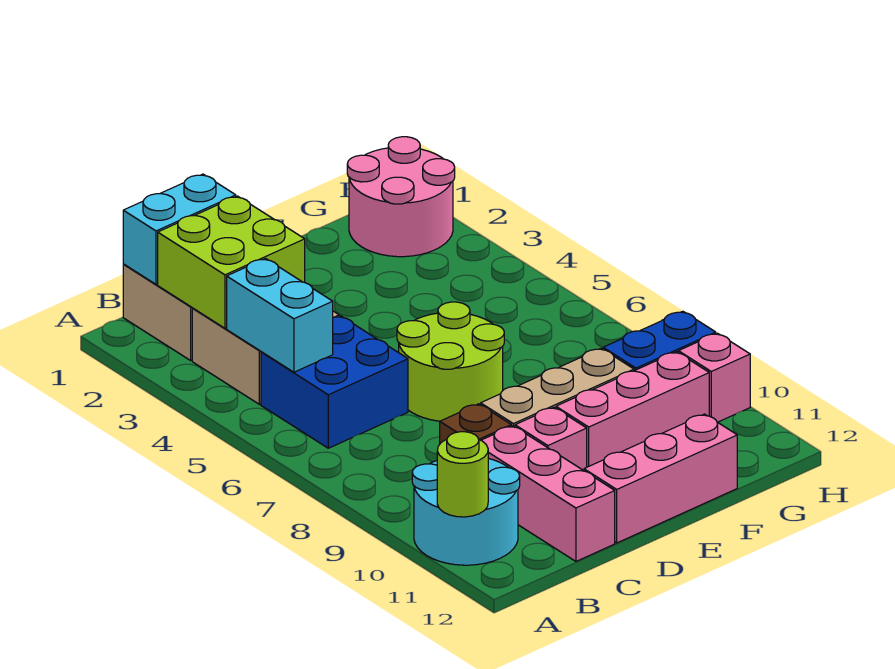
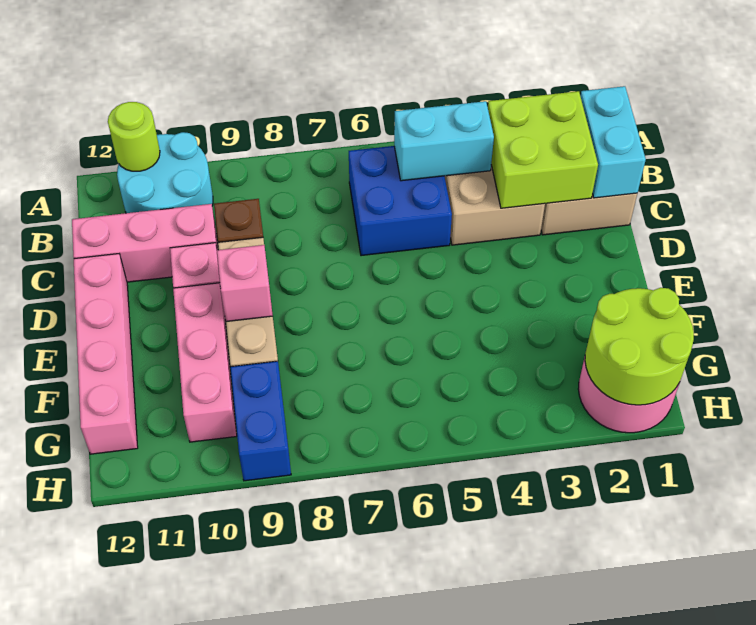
lime 2x2 round brick [397,302,504,421] -> lime 2x2 round brick moved to [585,288,694,405]
pink 1x3 brick [584,414,737,543] -> pink 1x4 brick [74,254,138,454]
pink 1x1 brick [678,333,750,422] -> pink 1x1 brick moved to [217,245,273,322]

